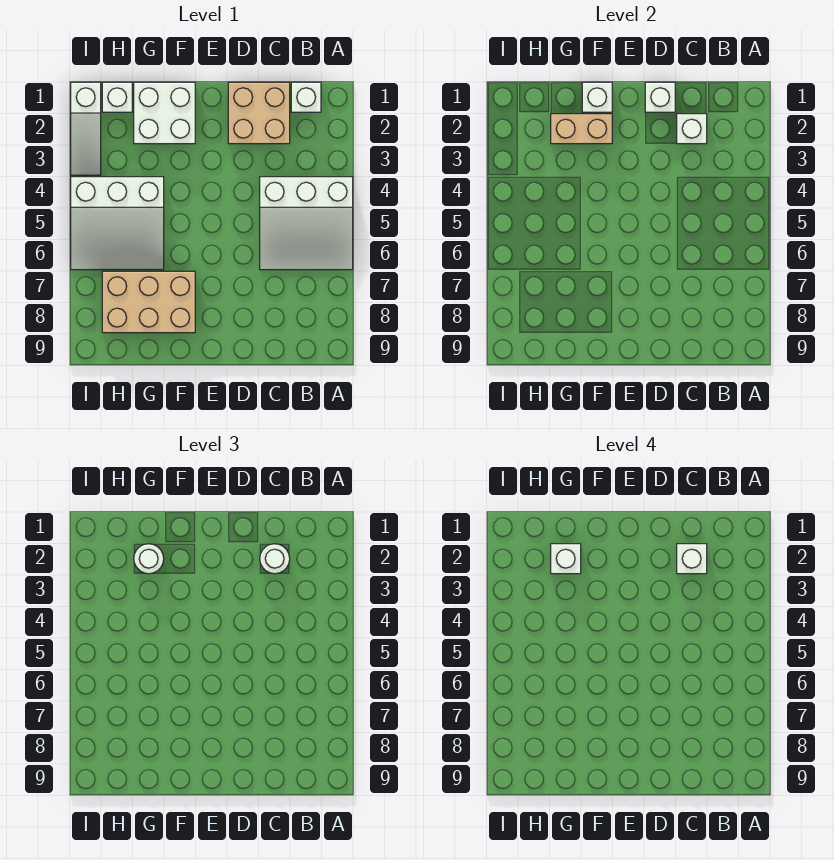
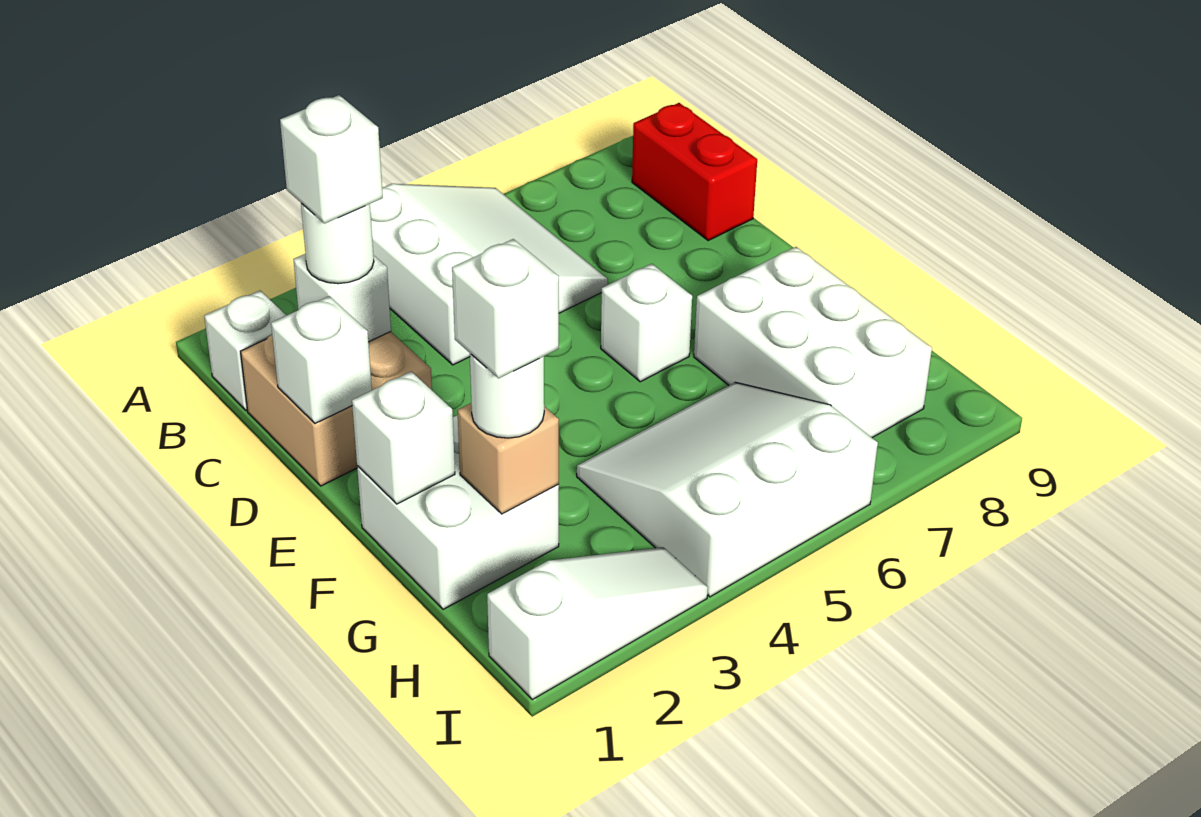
none -> red 1x2 brick [632,103,757,240]
tan 1x2 brick [551,114,612,144] -> tan 1x1 brick [458,403,559,514]
tan 2x3 brick [102,271,195,333] -> white 2x3 brick [694,247,932,438]
white 3x3 slope [71,177,164,270] -> white 3x3 slope turned to [577,382,878,597]
white 1x1 brick [102,82,132,112] -> white 1x1 brick moved to [601,264,692,382]

